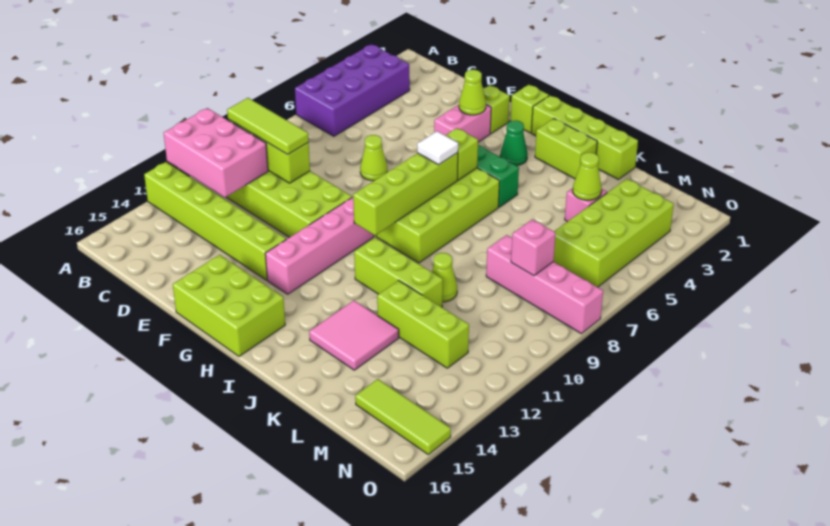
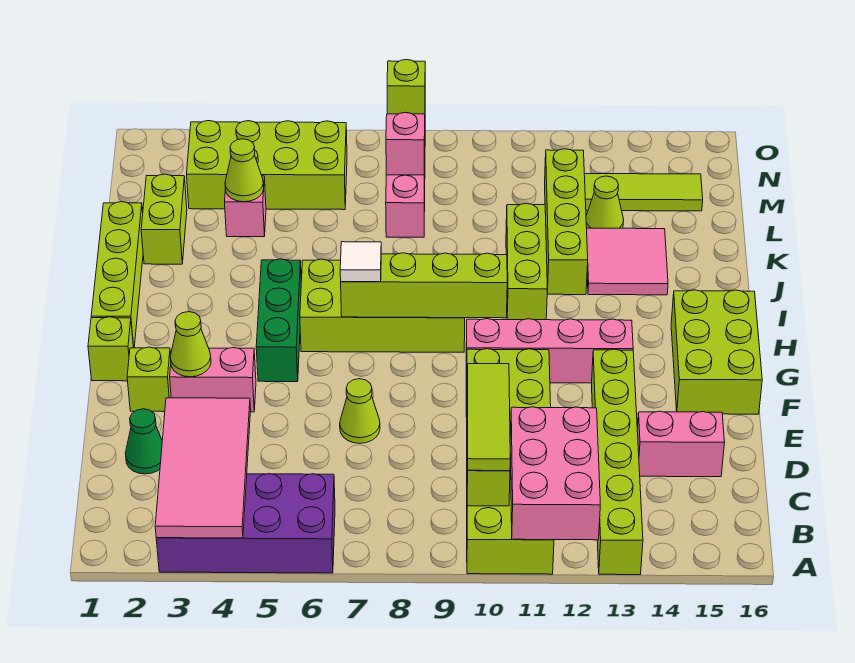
none -> pink 2x4 tile [155,398,251,538]
none -> pink 1x2 brick [637,411,725,477]
green 1x1 cone [500,120,528,166] -> green 1x1 cone moved to [125,409,162,474]
lime 1x1 brick [445,128,478,180] -> lime 1x1 brick moved to [387,60,425,114]
lime 1x2 brick [535,119,597,179] -> lime 1x2 brick moved to [141,174,187,264]
lime 1x1 cone [432,253,457,302] -> lime 1x1 cone moved to [586,176,624,228]
lime 1x3 brick [377,280,469,368] -> lime 1x4 brick [545,149,588,295]
lime 1x3 tile [355,379,451,454] -> lime 1x3 tile turned to [584,174,703,211]

